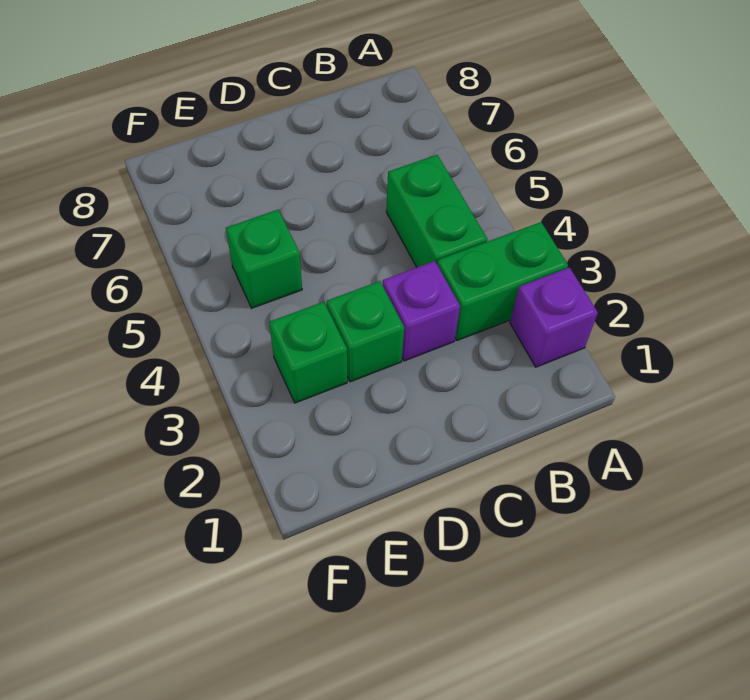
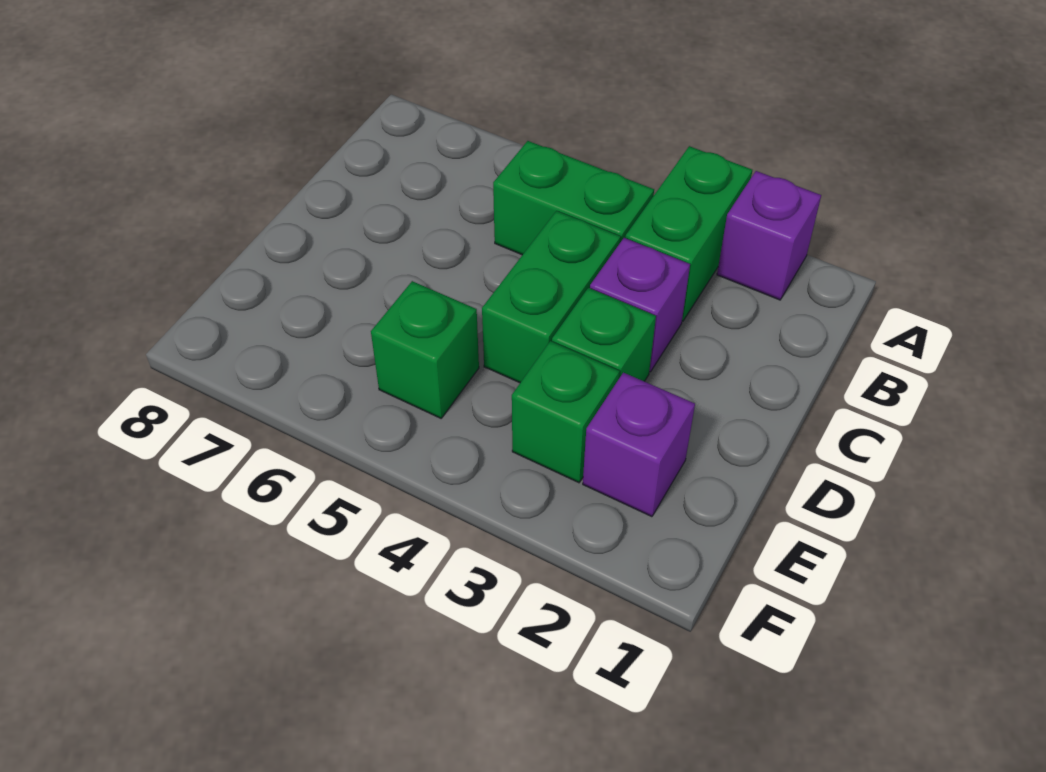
none -> green 1x2 brick [482,211,621,383]
none -> purple 1x1 brick [583,373,695,517]

